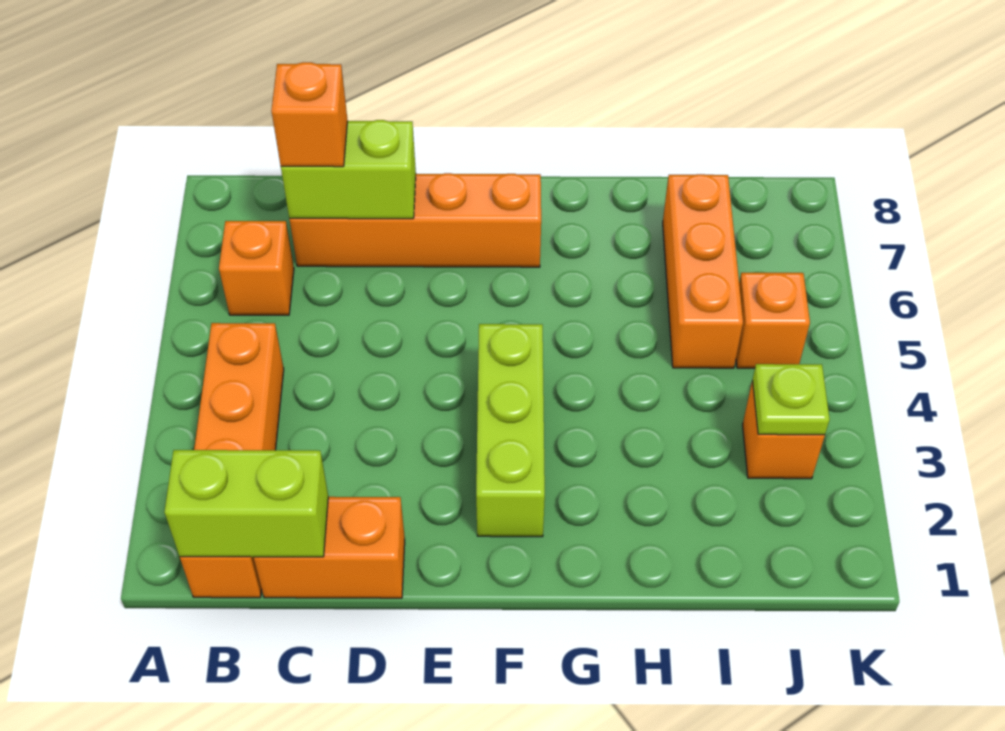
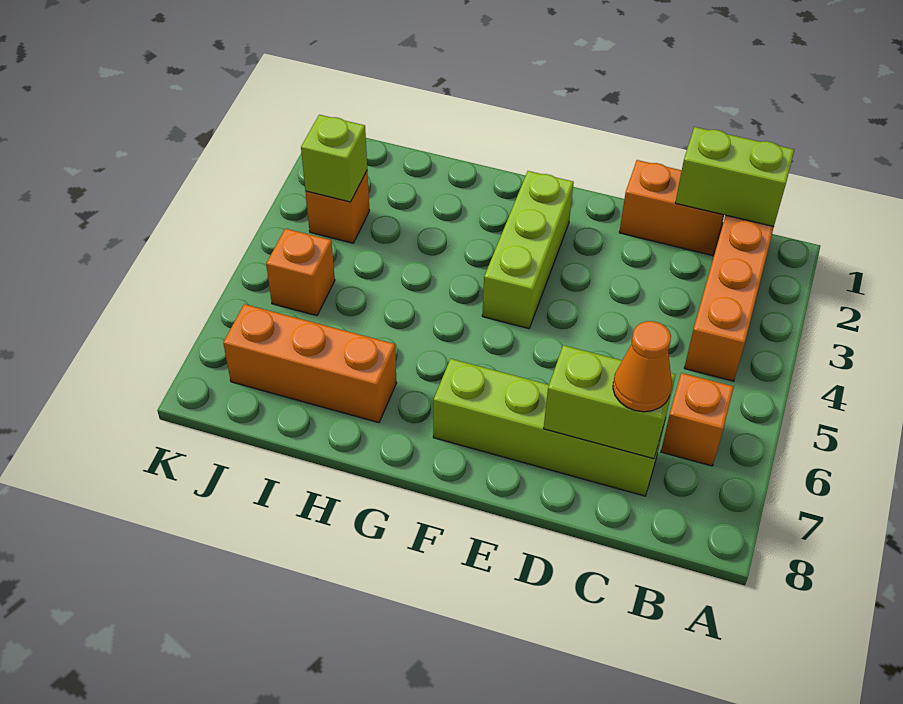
orange 1x4 brick [289,173,541,267] -> lime 1x4 brick [433,359,665,496]
orange 1x1 brick [271,62,348,167] -> orange 1x1 cone [613,321,672,412]
orange 1x3 brick [663,174,743,368] -> orange 1x3 brick turned to [223,304,396,423]
lime 1x1 plate [753,364,830,435] -> lime 1x1 brick [301,115,367,202]

